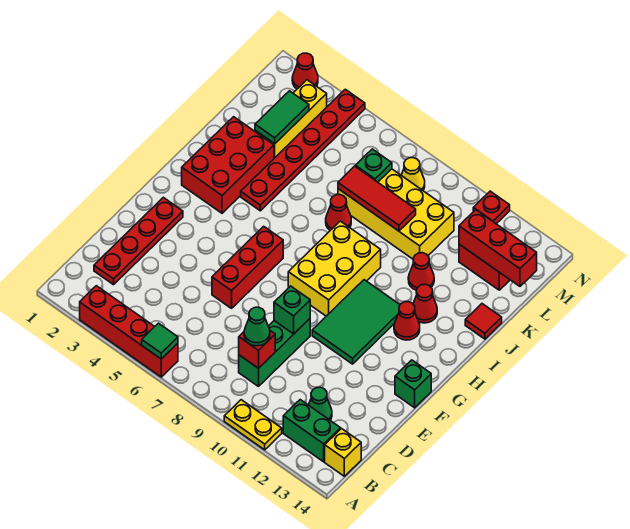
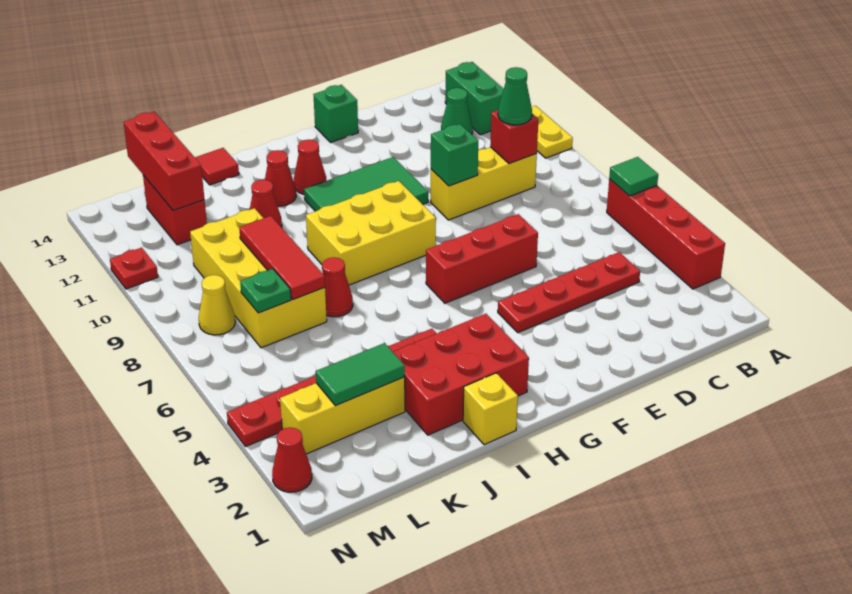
yellow 1x1 brick [325,429,361,476] -> yellow 1x1 brick moved to [463,373,518,445]
red 1x4 plate [94,197,183,285] -> red 1x4 plate moved to [498,252,640,333]
green 1x3 brick [239,319,310,386] -> yellow 1x3 brick [431,147,537,220]

